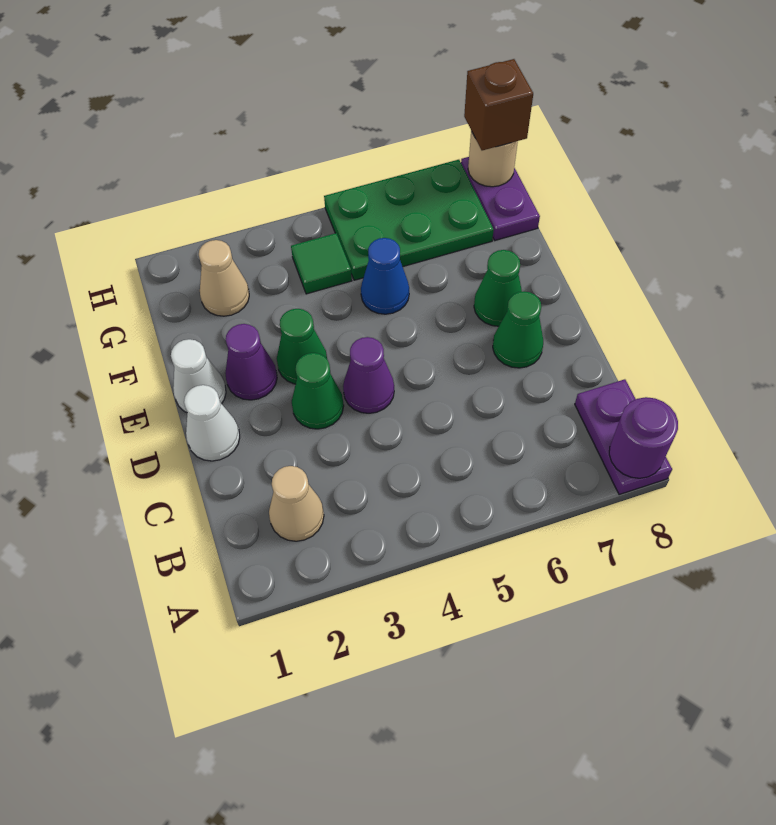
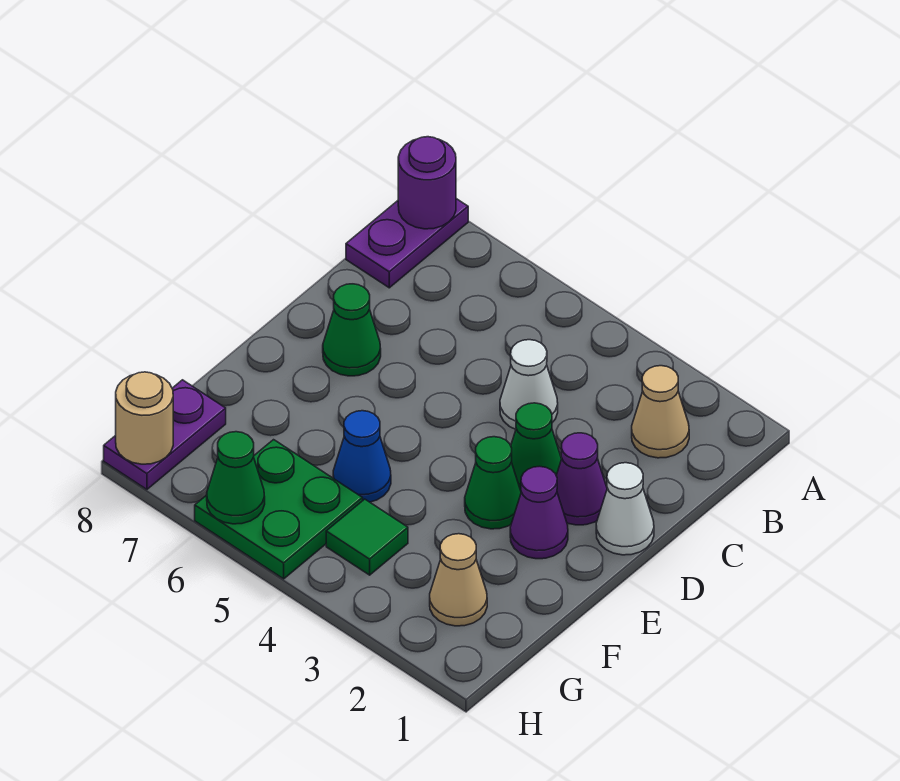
purple 1x1 cone [343,337,394,413] -> purple 1x1 cone moved to [556,433,607,525]
white 1x1 cone [171,339,226,412] -> white 1x1 cone moved to [500,340,558,429]
green 1x1 cone [474,250,522,326] -> green 1x1 cone moved to [207,432,265,524]
green 2x3 plate [324,160,494,280] -> green 2x2 plate [195,440,363,579]
brown 1x1 brick [464,59,533,150] -> none

